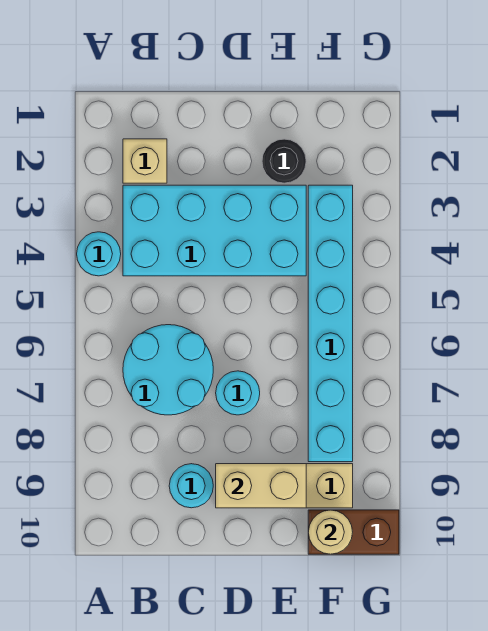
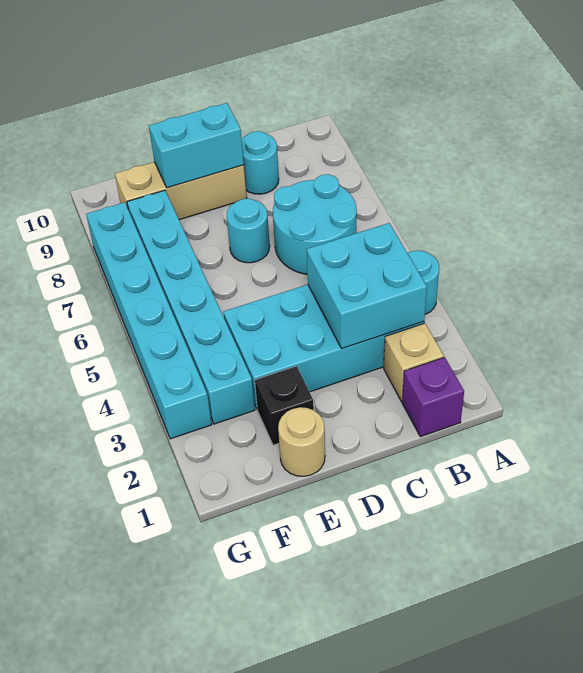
none -> purple 1x1 brick [402,357,464,437]
none -> cyan 2x2 brick [307,223,427,349]
tan 1x2 brick [216,464,306,508] -> cyan 1x2 brick [149,103,244,188]
black 1x1 round brick [262,139,306,183] -> black 1x1 brick [255,366,314,445]
brown 1x2 brick [308,510,399,554] -> none
tan 1x1 round brick [308,510,353,554] -> tan 1x1 round brick moved to [278,407,325,476]
none -> cyan 1x6 brick [86,202,212,439]

